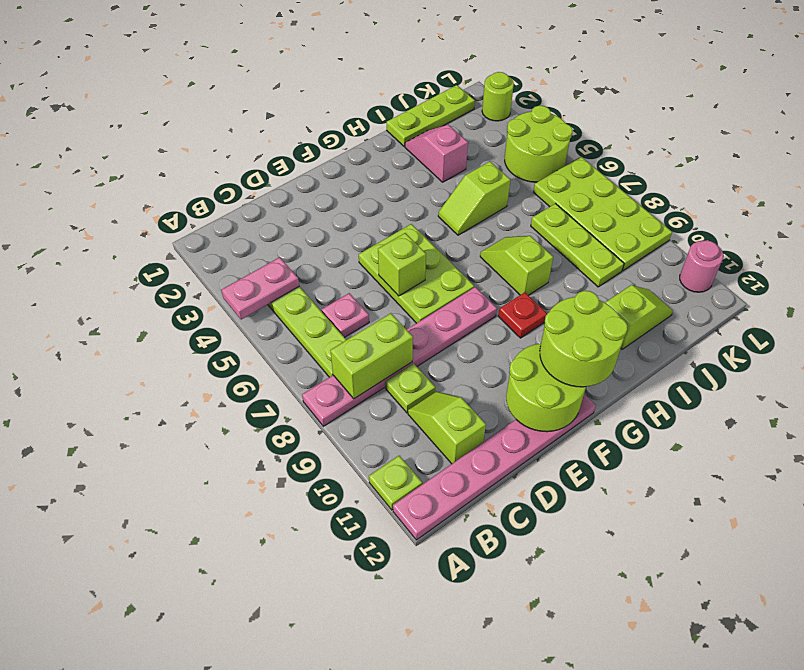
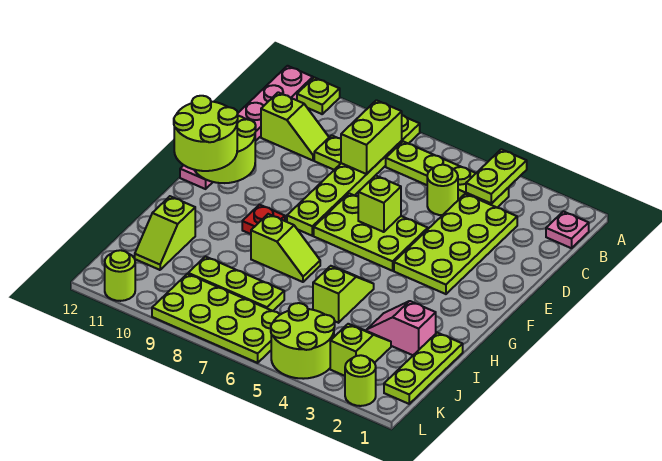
pink 1x2 plate [221,257,299,320] -> lime 1x2 plate [466,149,527,204]
pink 1x6 plate [302,287,497,426] -> lime 1x6 plate [287,115,420,236]
none -> lime 2x4 plate [394,194,517,294]
none -> lime 1x1 round brick [427,165,458,215]
pink 1x1 plate [322,293,369,337] -> pink 1x1 plate moved to [546,211,589,248]
pink 1x2 slope [405,125,468,182] -> pink 1x2 slope turned to [367,301,436,355]
none -> lime 1x2 slope [330,324,391,376]
pink 1x1 round brick [680,240,723,292] -> lime 1x1 round brick [105,250,135,301]

